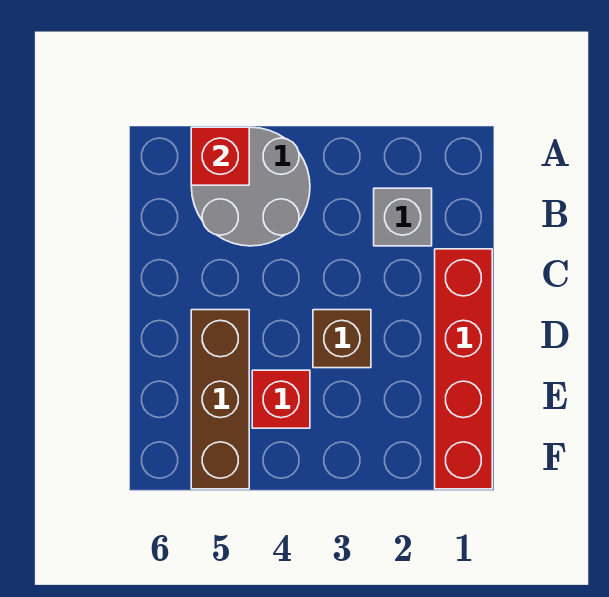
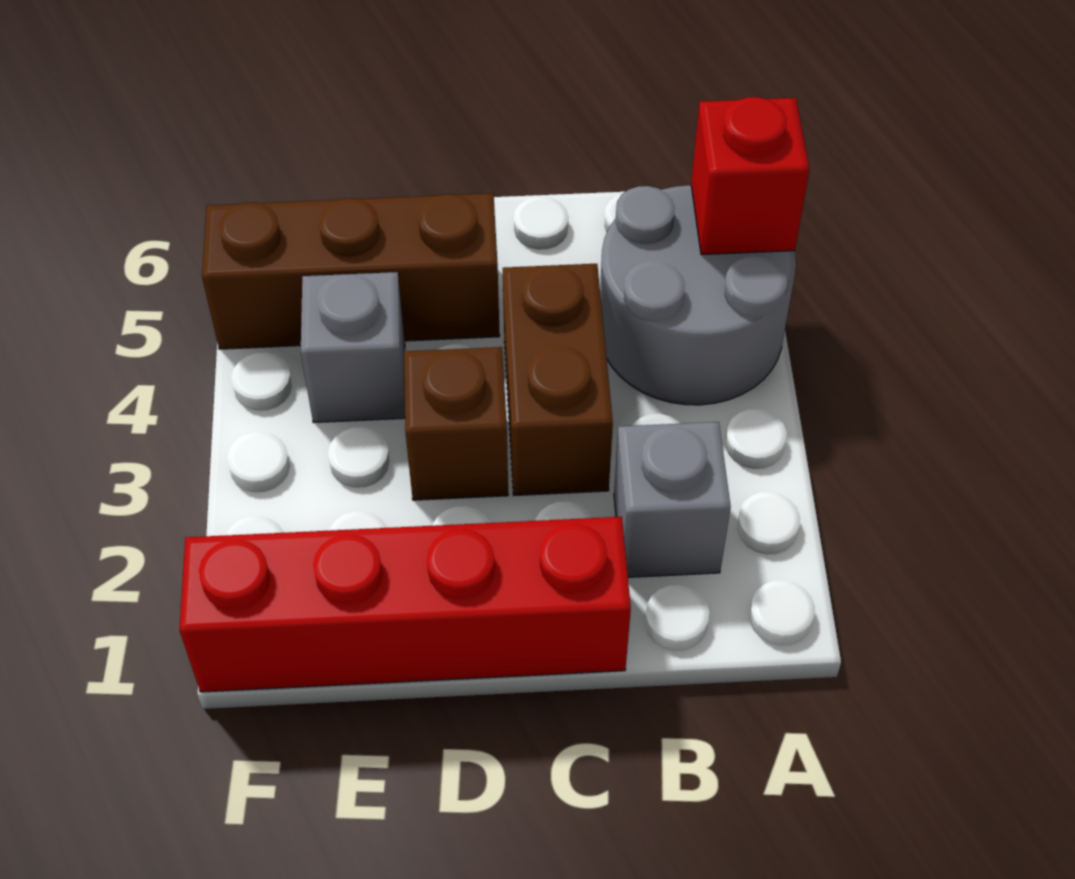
none -> brown 1x2 brick [503,264,613,495]
red 1x1 brick [252,370,310,428] -> grey 1x1 brick [301,272,405,423]

